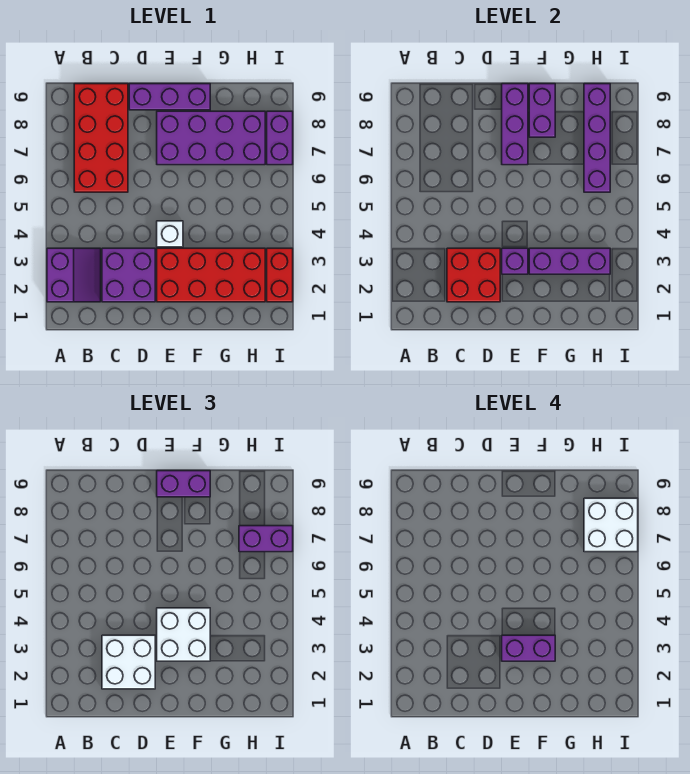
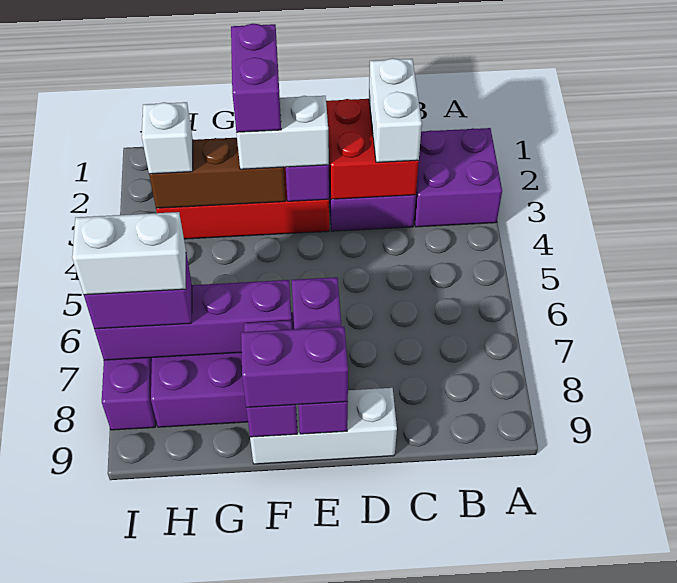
purple 2x2 slope [47,248,101,302] -> purple 2x2 brick [414,128,502,227]
red 2x4 brick [74,84,128,192] -> none
white 2x2 brick [102,635,155,689] -> white 1x2 brick [369,58,422,162]
purple 1x3 brick [129,84,210,110] -> white 1x3 brick [250,388,397,464]
white 2x2 brick [157,608,210,661] -> white 1x2 brick [237,96,329,169]
purple 1x2 brick [502,635,555,661] -> purple 1x2 brick turned to [231,24,281,132]
white 1x1 brick [157,221,183,247] -> white 1x1 brick moved to [142,102,193,174]
purple 1x3 brick [529,248,610,274] -> brown 1x3 brick [149,138,285,208]
purple 1x4 brick [584,84,610,192] -> purple 1x4 brick turned to [94,280,292,360]
white 2x2 brick [584,498,638,552] -> white 1x2 brick [72,212,186,295]
red 1x2 brick [267,248,293,302] -> none

